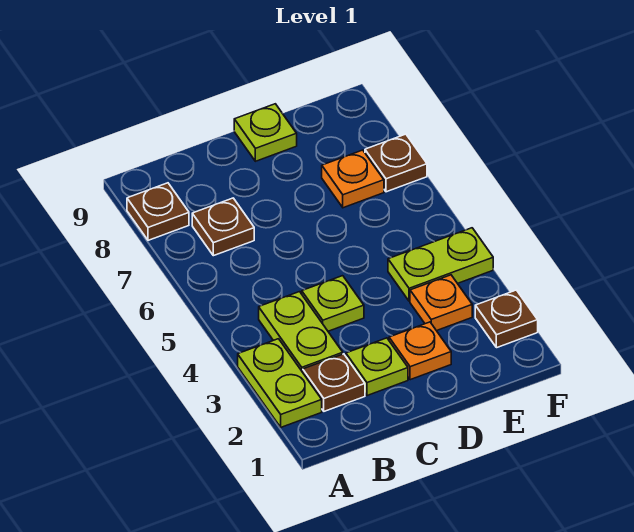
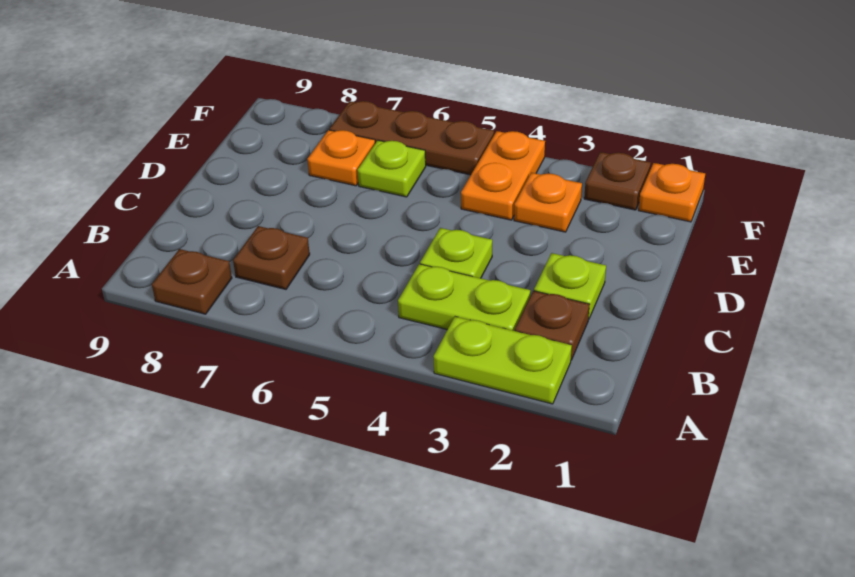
orange 1x1 plate [389,322,451,380] -> orange 1x1 plate moved to [639,163,705,222]
lime 1x1 plate [234,104,297,161] -> lime 1x1 plate moved to [357,140,426,197]
lime 1x2 plate [388,228,493,301] -> orange 1x2 plate [461,131,545,220]
brown 1x1 plate [365,134,427,192] -> brown 1x3 plate [330,101,494,175]

